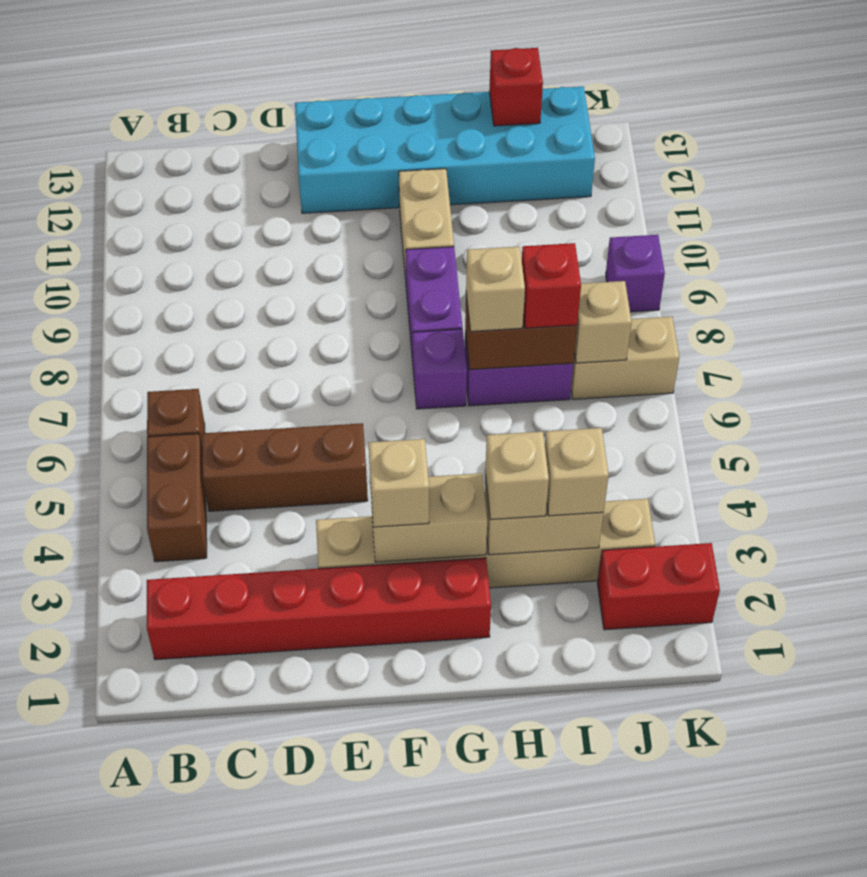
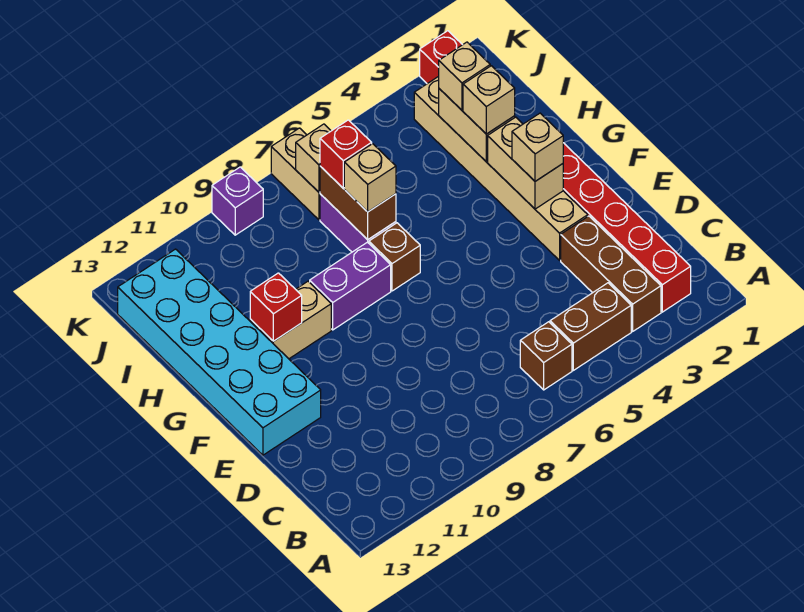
brown 1x3 brick [202,423,368,511] -> brown 1x3 brick moved to [561,216,661,331]
purple 1x1 brick [413,329,467,409] -> brown 1x1 brick [369,223,420,291]
red 1x1 brick [489,48,543,126] -> red 1x1 brick moved to [250,273,302,341]

